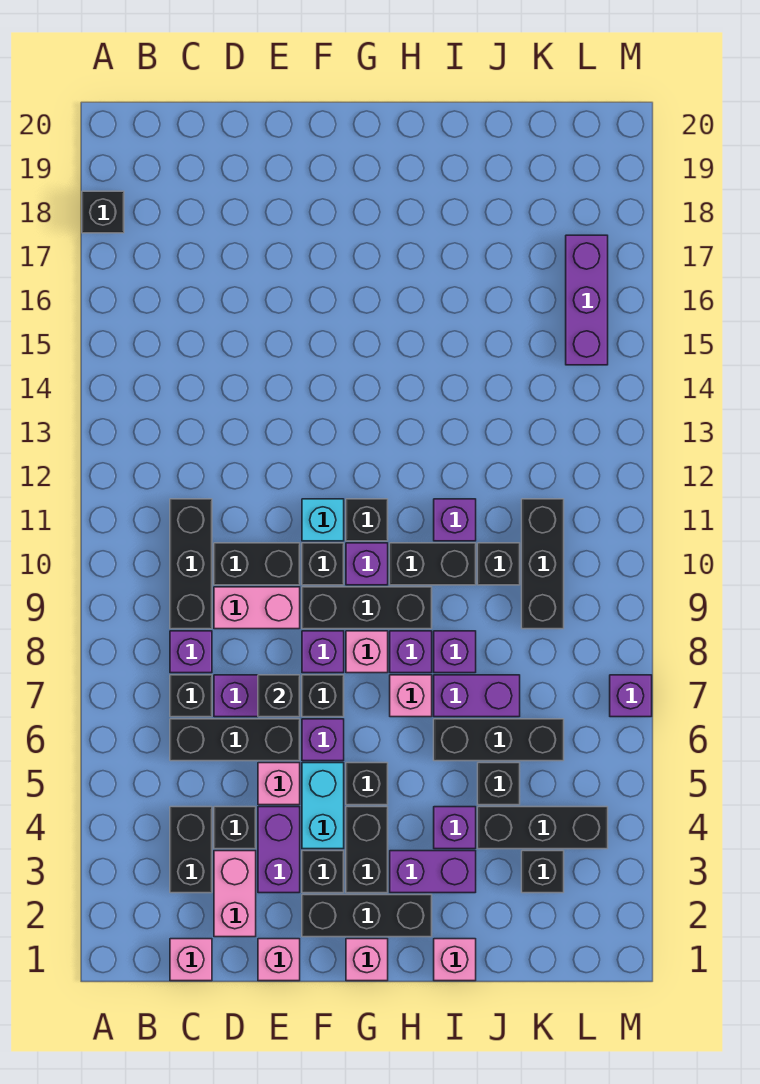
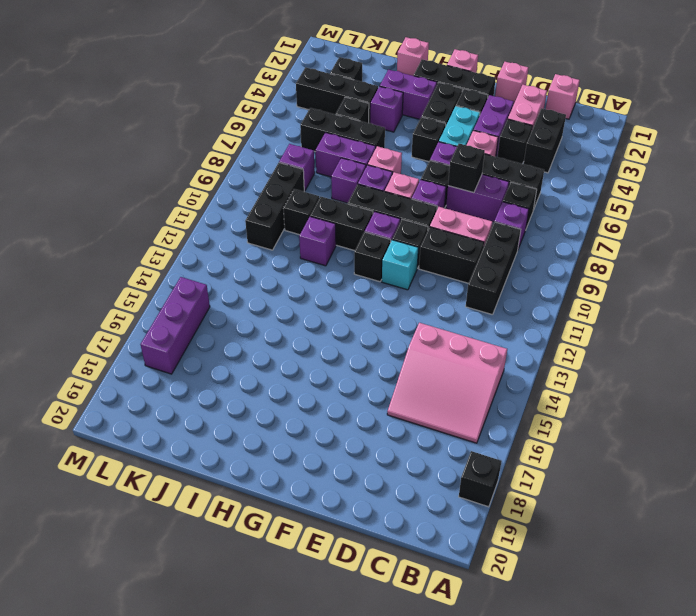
none -> pink 3x3 slope [387,323,507,443]
purple 1x1 brick [610,675,652,717] -> purple 1x1 brick moved to [279,144,315,191]

